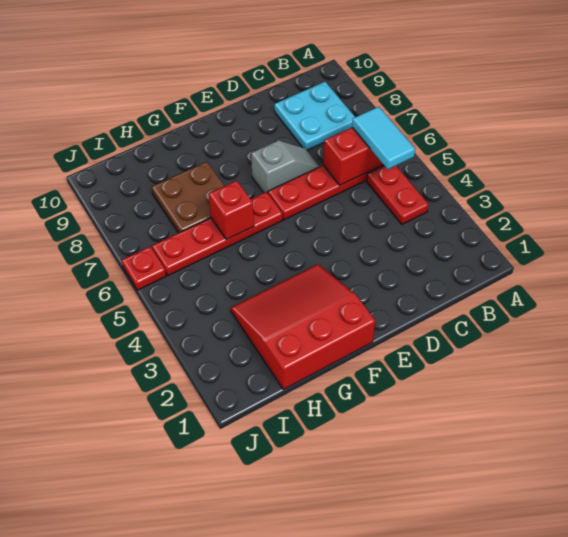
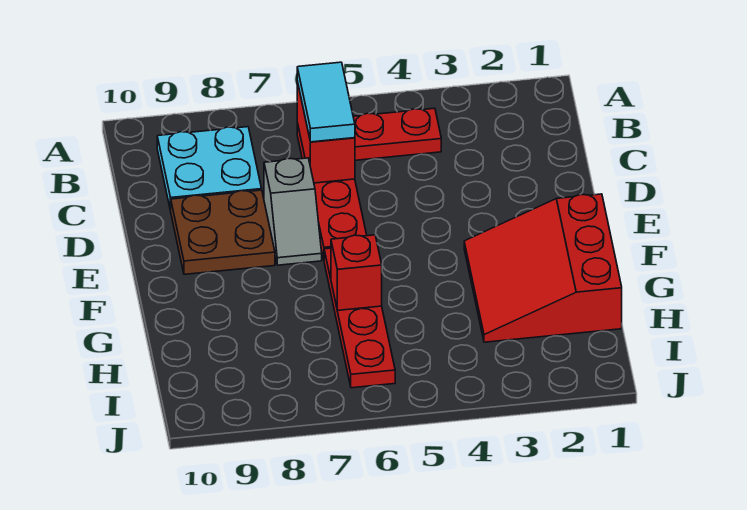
cyan 1x2 tile [352,107,415,169] -> cyan 1x2 tile turned to [297,62,355,142]
grey 1x2 slope [251,140,320,193] -> grey 1x2 slope turned to [264,158,322,265]
brown 2x2 plate [152,162,224,233] -> brown 2x2 plate moved to [171,190,275,274]
red 1x1 plate [122,247,166,290] -> none

